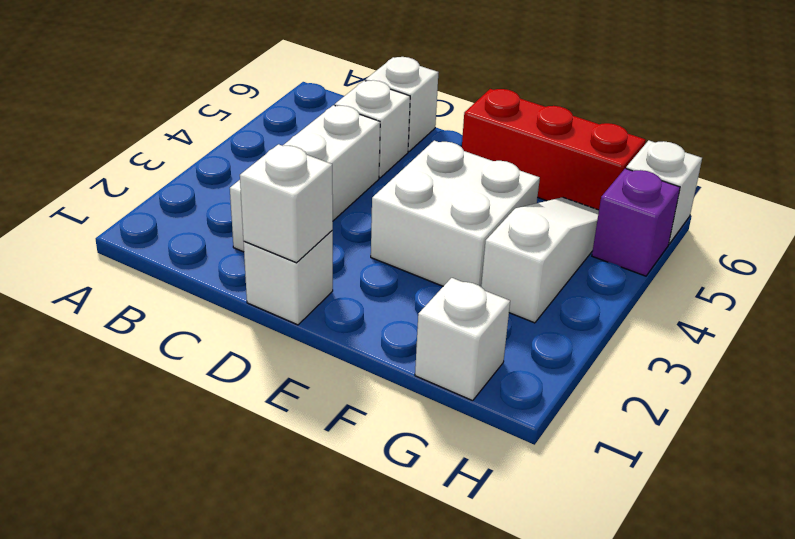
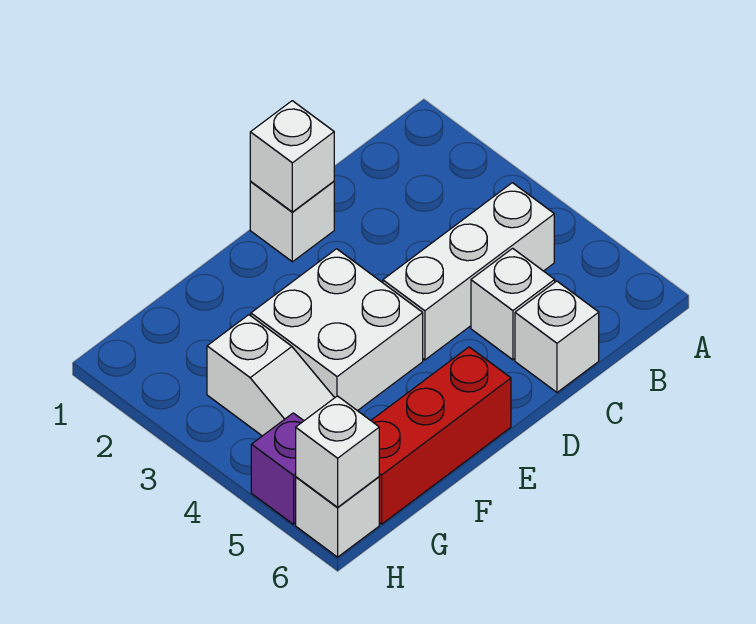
white 1x3 brick [230,105,380,252] -> white 1x3 brick turned to [383,183,554,360]
white 1x1 brick [415,278,510,401] -> white 1x1 brick moved to [296,396,379,507]

